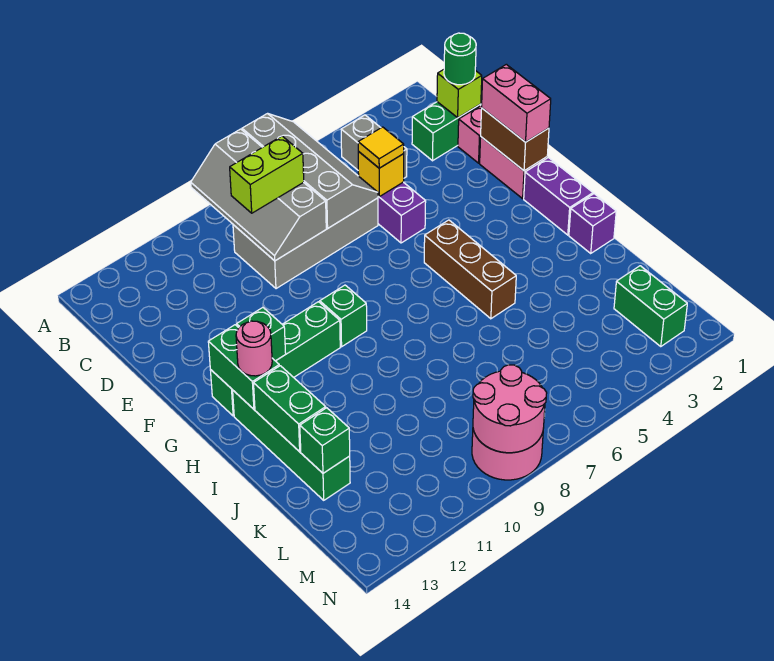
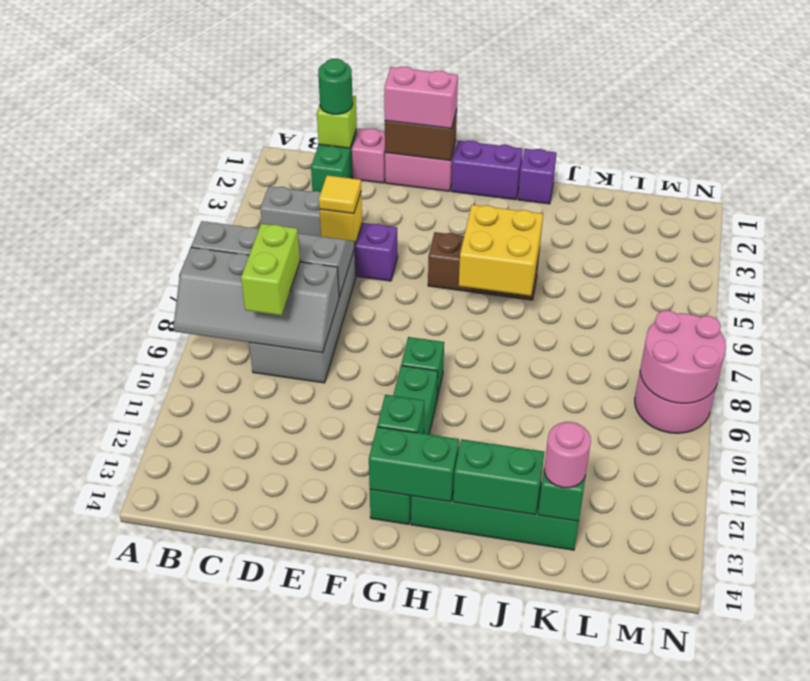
none -> yellow 2x2 brick [459,205,543,296]
pink 1x1 round brick [236,321,272,376] -> pink 1x1 round brick moved to [544,422,591,488]
green 1x2 brick [614,266,687,346] -> none

